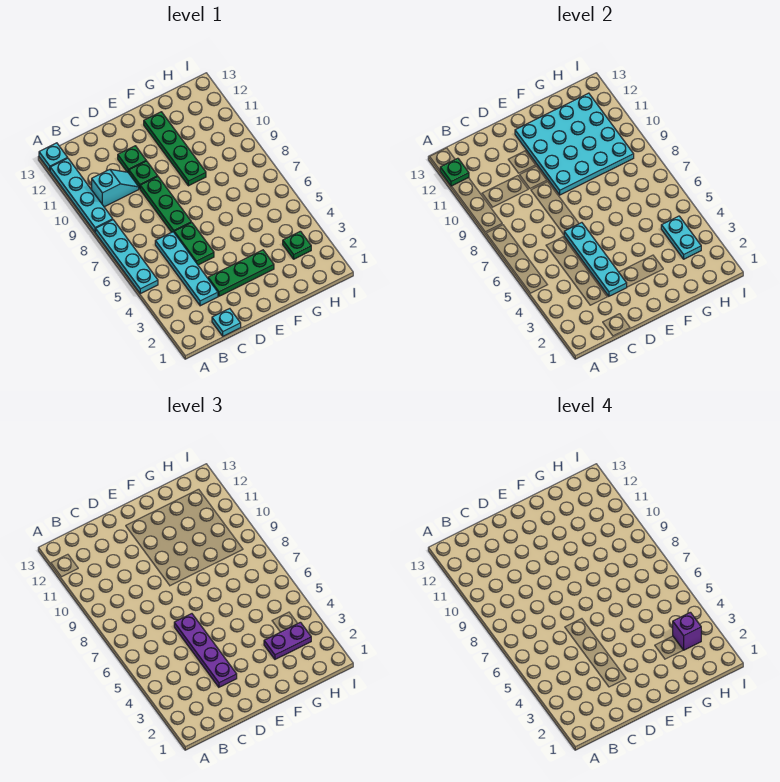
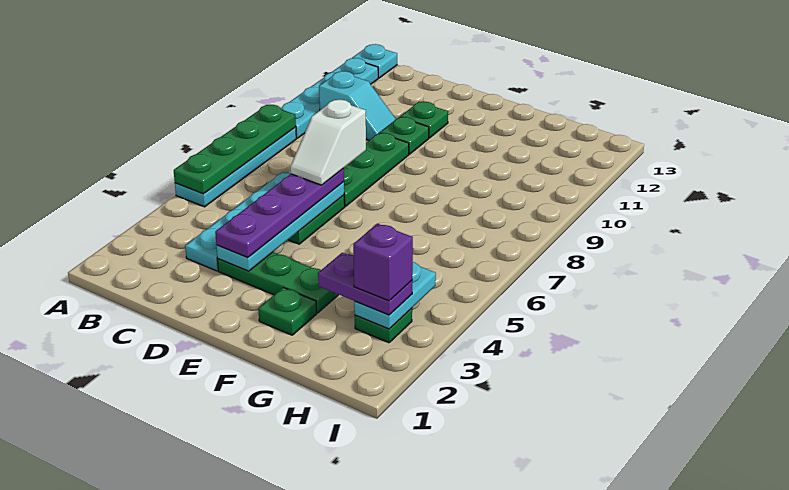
green 1x1 plate [440,158,469,186] -> green 1x1 plate moved to [258,287,317,335]
cyan 1x1 plate [212,309,241,336] -> none
none -> white 1x2 slope [290,100,366,185]
cyan 4x4 plate [515,93,634,195] -> none
green 1x4 plate [144,112,206,186] -> green 1x4 plate moved to [174,105,296,194]

